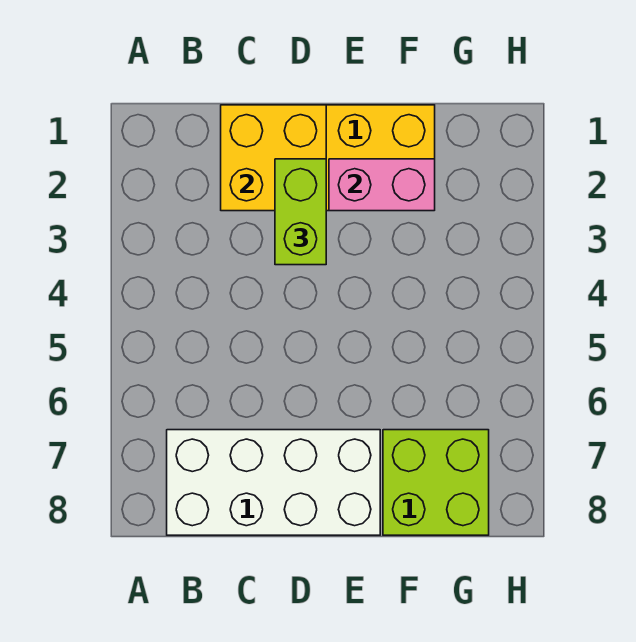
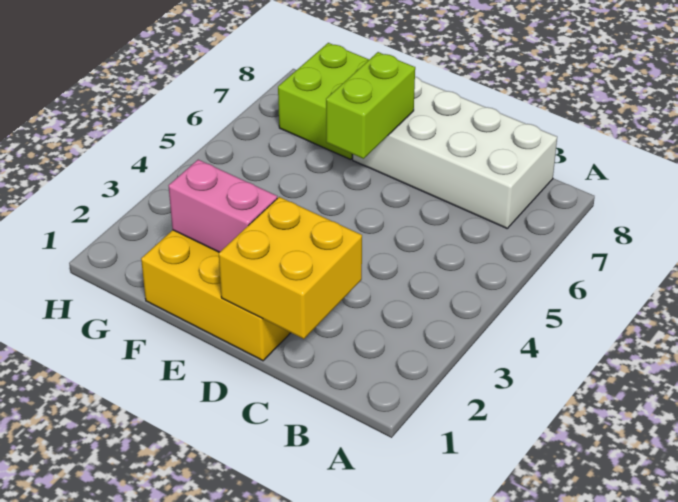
lime 1x2 brick [275,159,326,265] -> lime 1x2 brick moved to [326,52,415,159]

